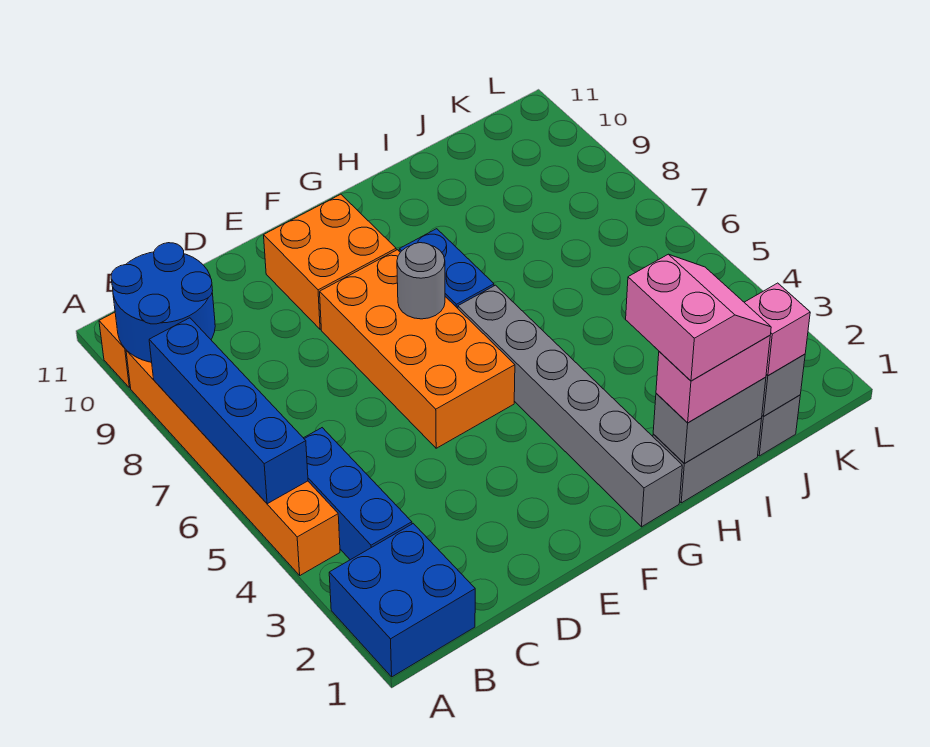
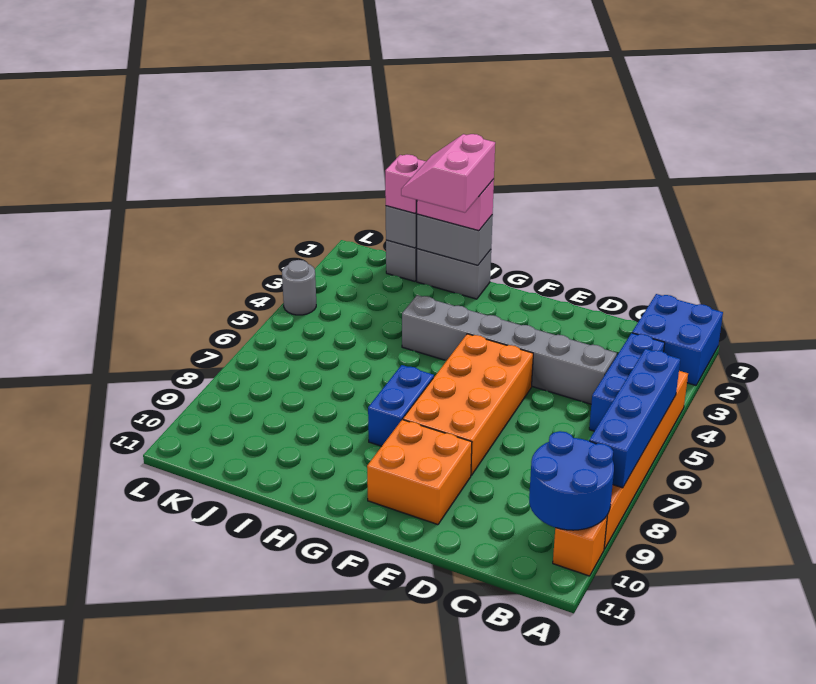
grey 1x1 round brick [397,243,445,319] -> grey 1x1 round brick moved to [282,260,316,315]
grey 1x6 brick [458,285,682,527] -> grey 1x6 brick turned to [402,295,617,404]

